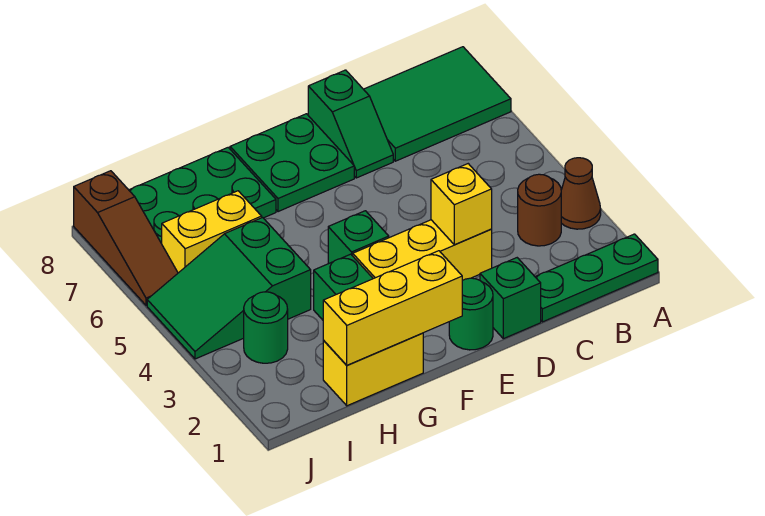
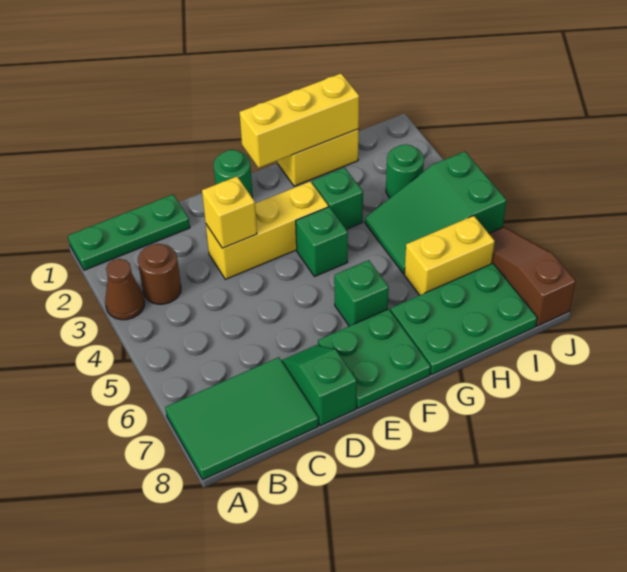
green 1x1 brick [480,258,541,339] -> green 1x1 brick moved to [334,260,389,326]
green 2x3 slope [147,218,311,359] -> green 2x3 slope turned to [365,151,507,274]

